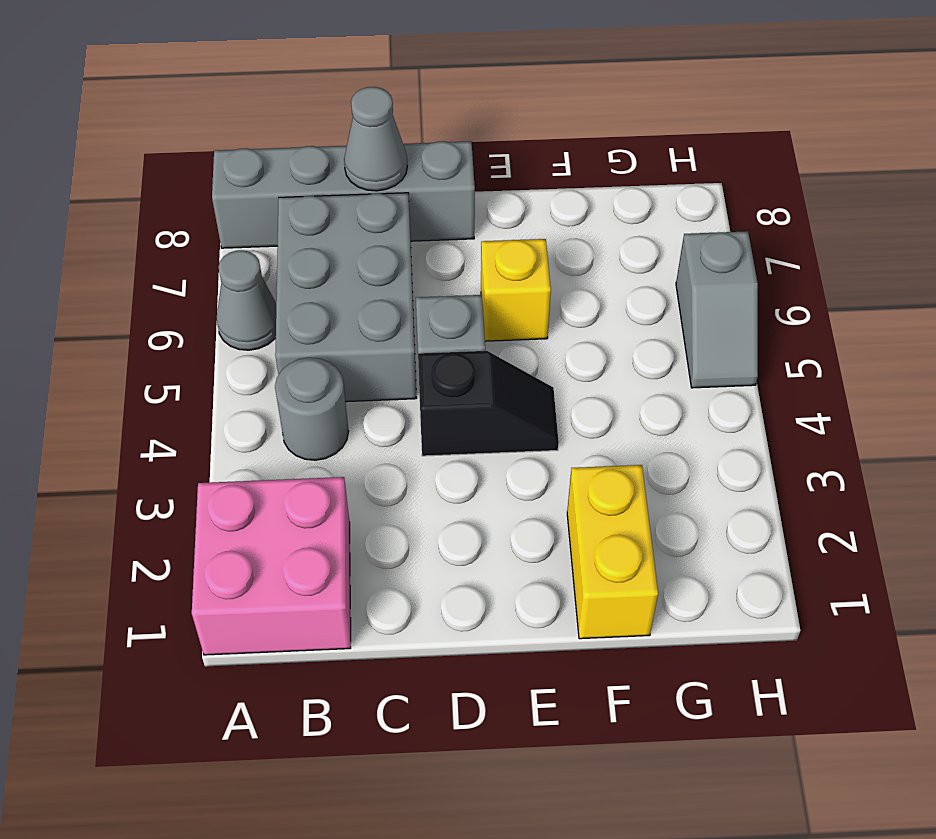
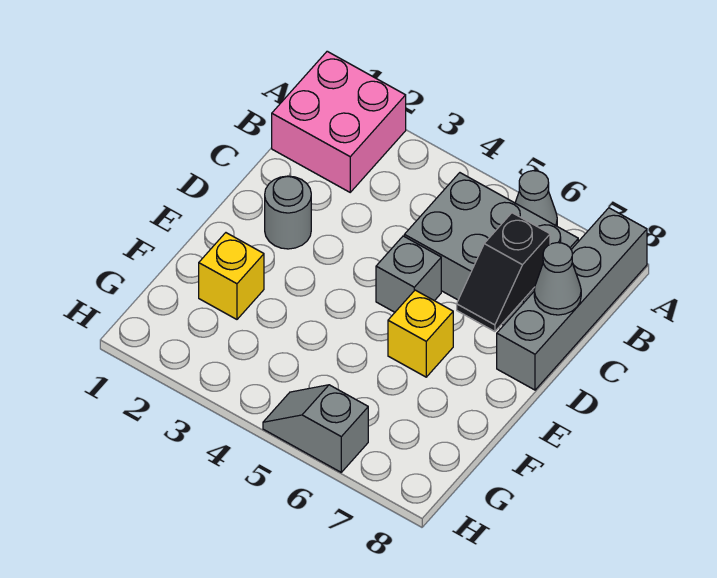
grey 1x1 round brick [275,358,349,460] -> grey 1x1 round brick moved to [265,176,311,249]
black 1x2 slope [418,351,559,456] -> black 1x2 slope moved to [457,213,550,331]
yellow 1x2 brick [567,465,658,639] -> yellow 1x1 brick [199,233,264,319]

